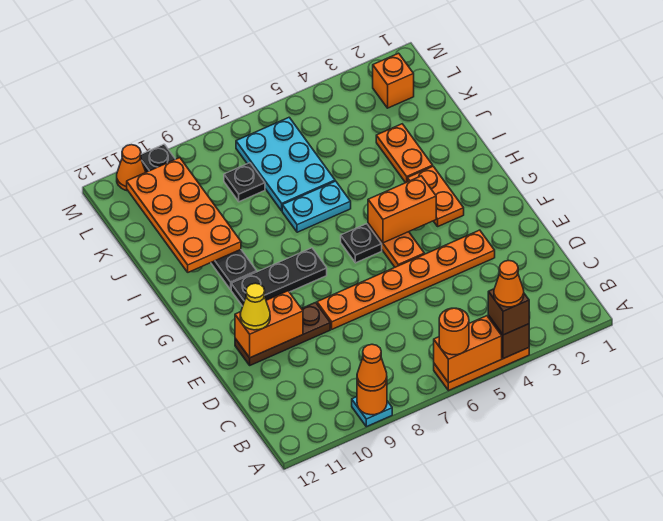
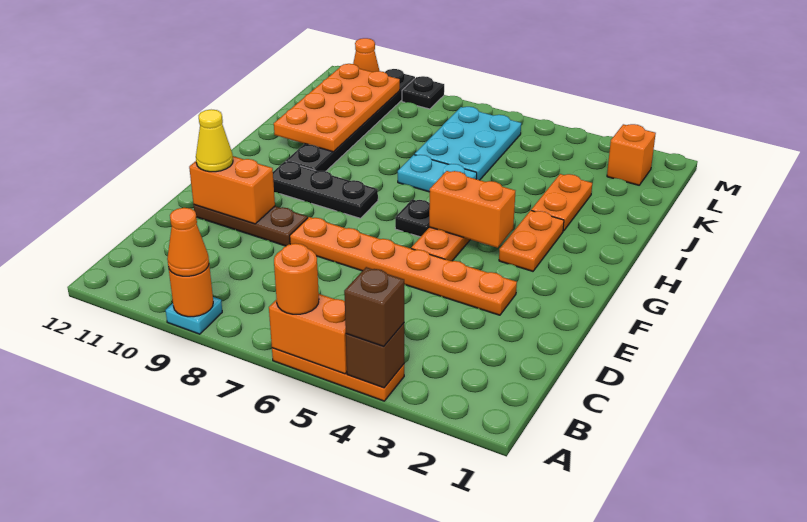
orange 1x1 cone [494,261,524,307] -> none
black 1x1 plate [224,163,265,202] -> black 1x1 plate moved to [402,76,444,109]

